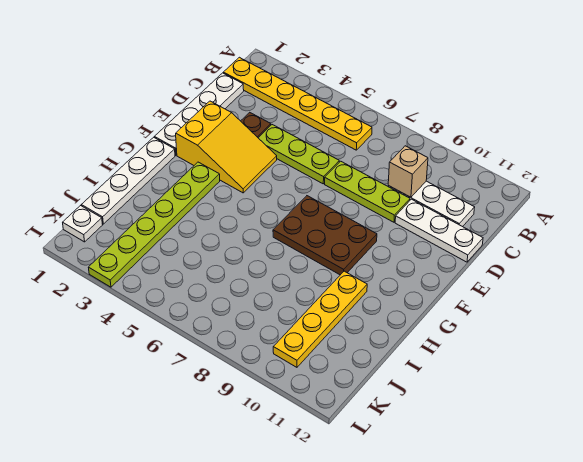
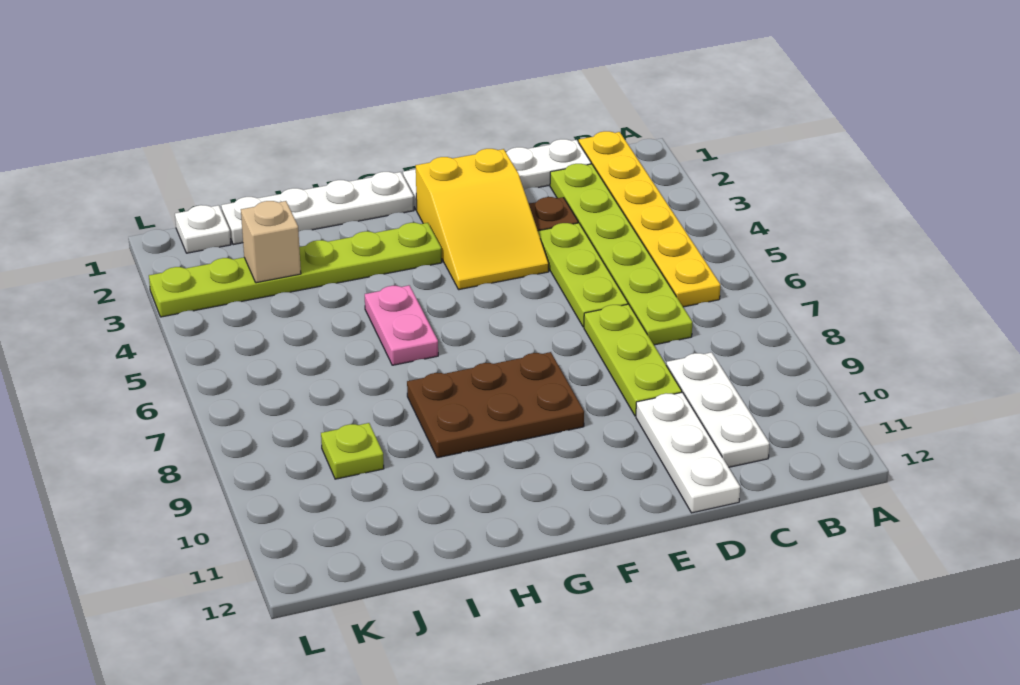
none -> lime 1x6 plate [550,164,692,345]
tan 1x1 brick [388,146,428,197] -> tan 1x1 brick moved to [241,201,301,283]
brown 2x3 plate [273,196,377,275] -> brown 2x3 plate turned to [407,352,584,458]
none -> pink 1x2 plate [365,285,438,365]
yellow 1x4 plate [273,271,367,367] -> none
none -> lime 1x1 plate [321,423,384,479]

